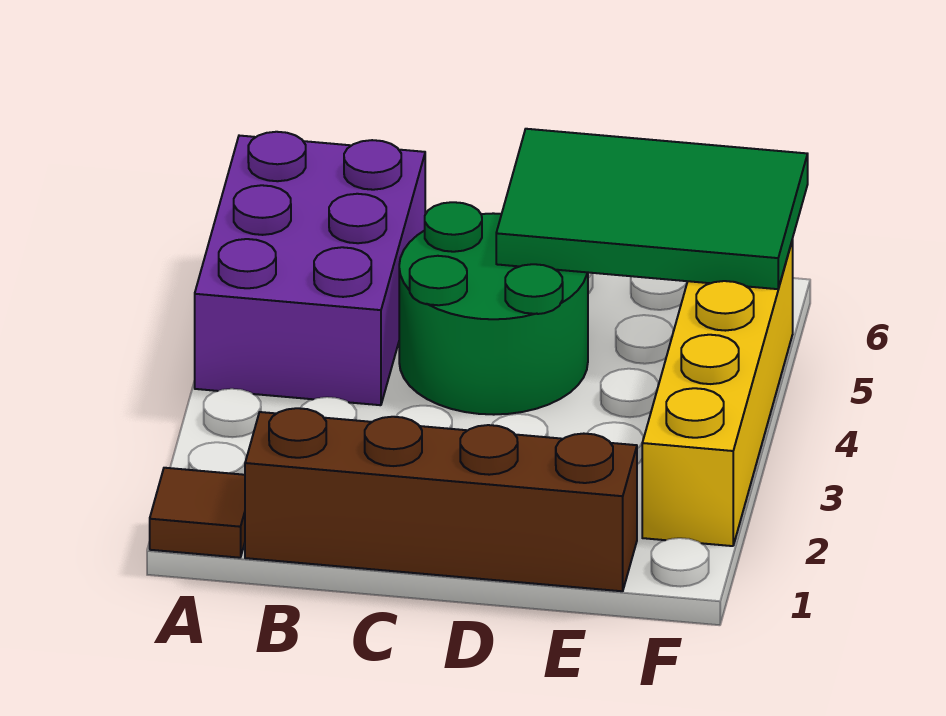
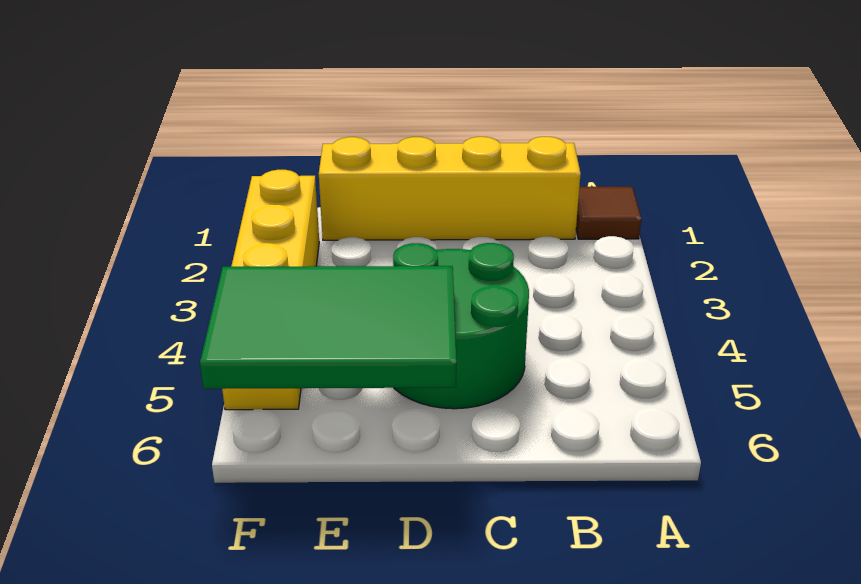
purple 2x3 brick [195,132,425,405] -> none
brown 1x4 brick [245,408,637,591] -> yellow 1x4 brick [319,137,581,240]

